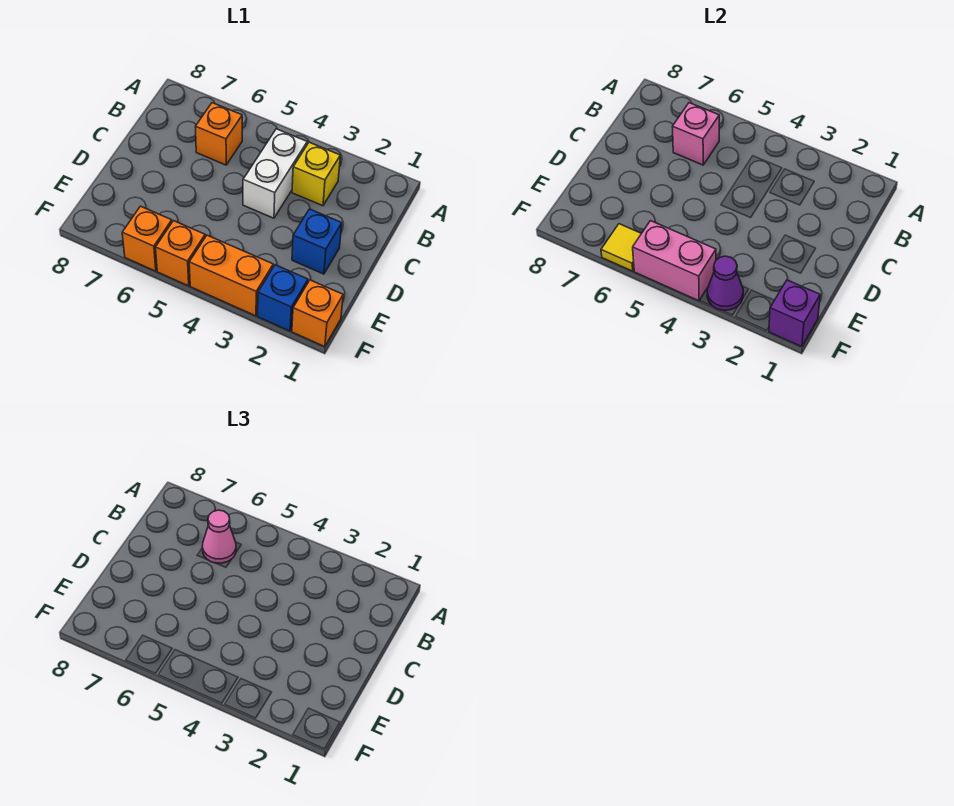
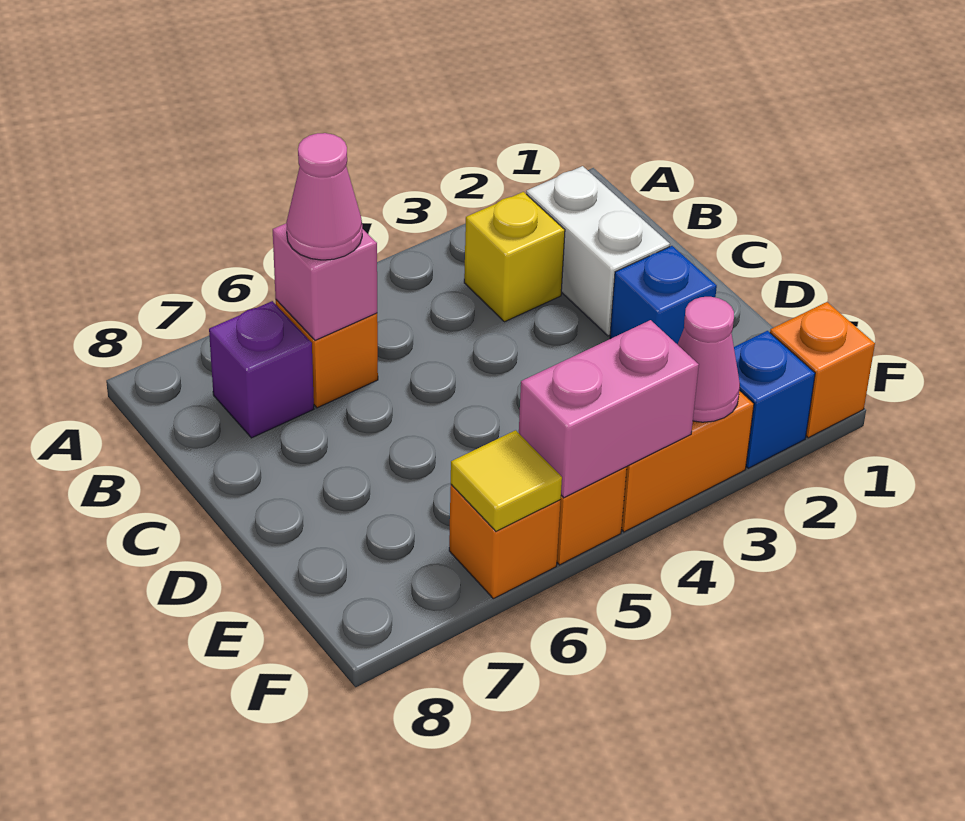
white 1x2 brick [243,129,307,218] -> white 1x2 brick moved to [526,166,670,336]
purple 1x1 brick [769,280,820,347] -> purple 1x1 brick moved to [209,301,314,438]
purple 1x1 cone [707,256,743,311] -> pink 1x1 cone [678,297,740,422]

